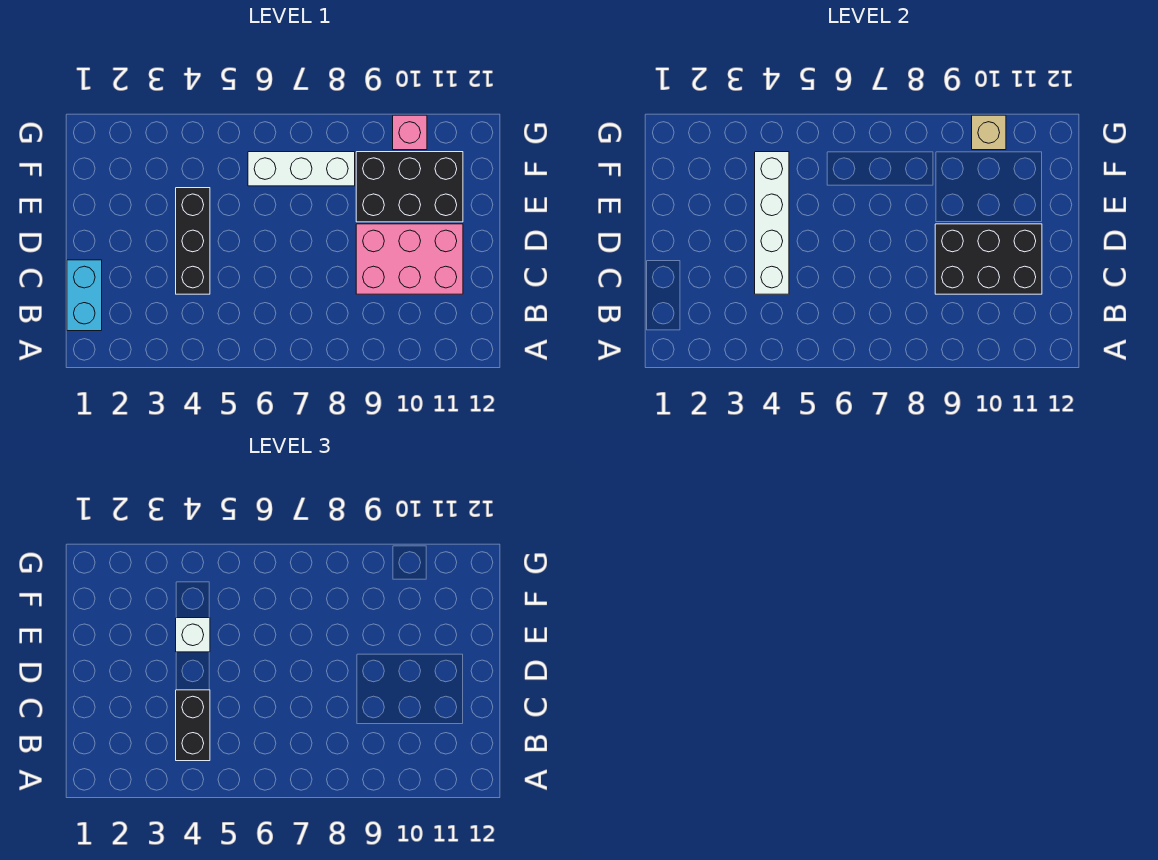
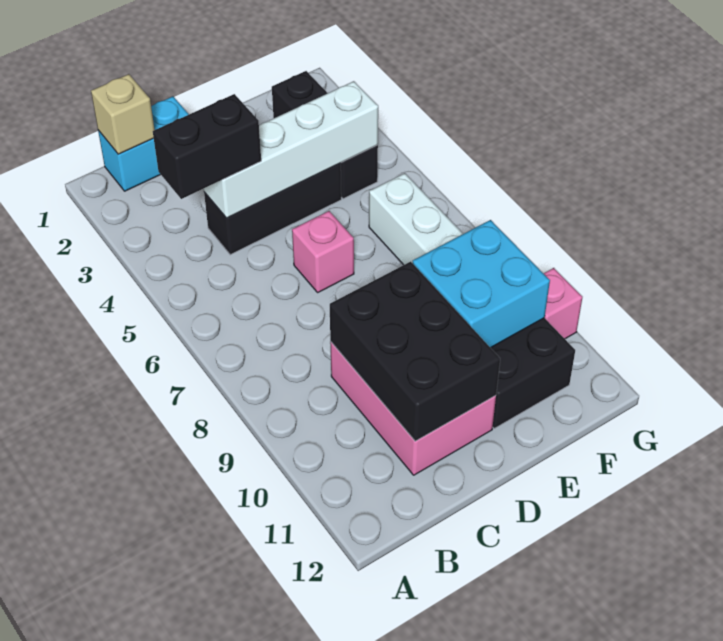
none -> pink 1x1 brick [292,211,354,292]
white 1x1 brick [176,618,210,652] -> none
none -> cyan 2x2 brick [413,220,550,348]
none -> black 1x3 brick [272,71,378,199]
tan 1x1 brick [972,115,1006,150] -> tan 1x1 brick moved to [91,74,154,154]

